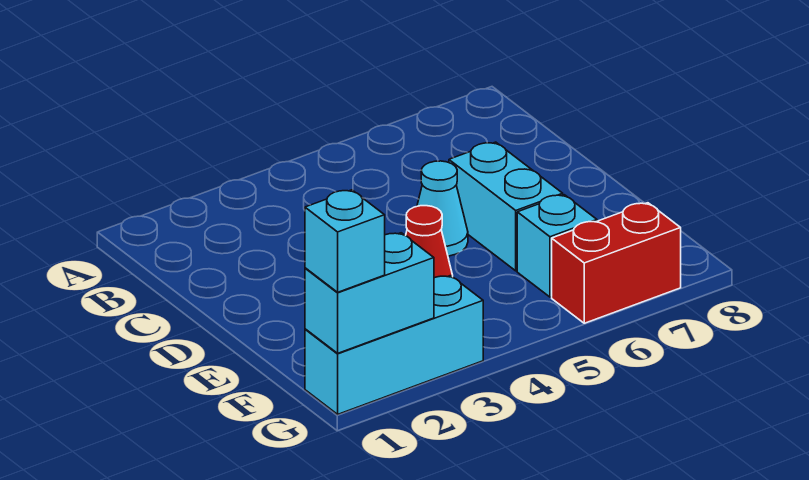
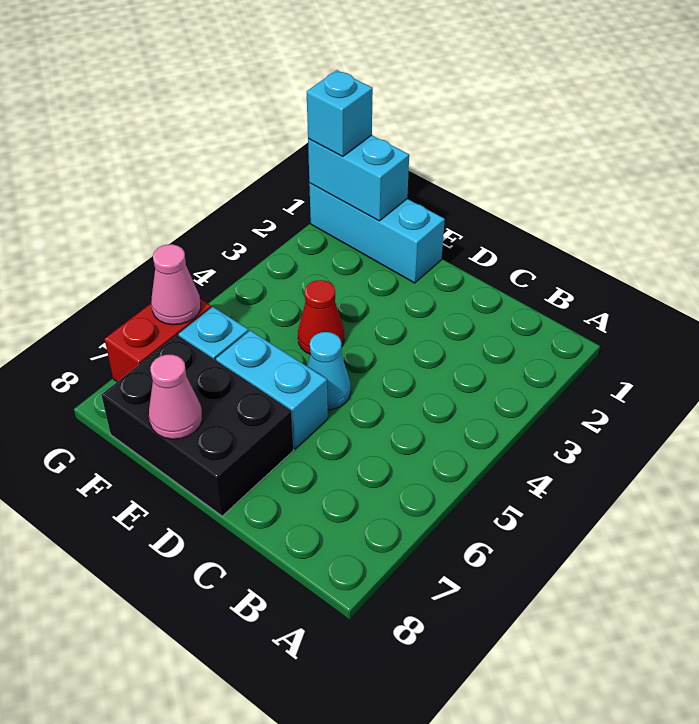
none -> black 2x3 brick [101,335,294,516]
none -> pink 1x1 cone [149,355,202,439]
cyan 1x3 brick [305,276,483,414] -> cyan 1x3 brick turned to [309,183,445,283]
cyan 1x2 brick [305,233,434,353] -> cyan 1x2 brick turned to [308,135,409,221]
none -> pink 1x1 cone [151,244,201,325]

